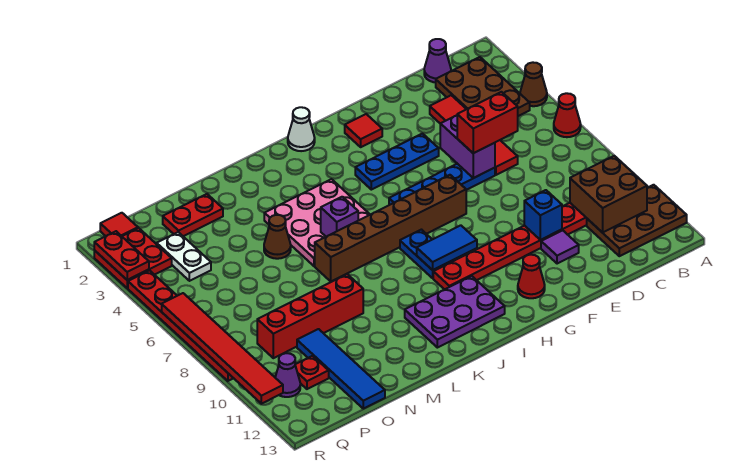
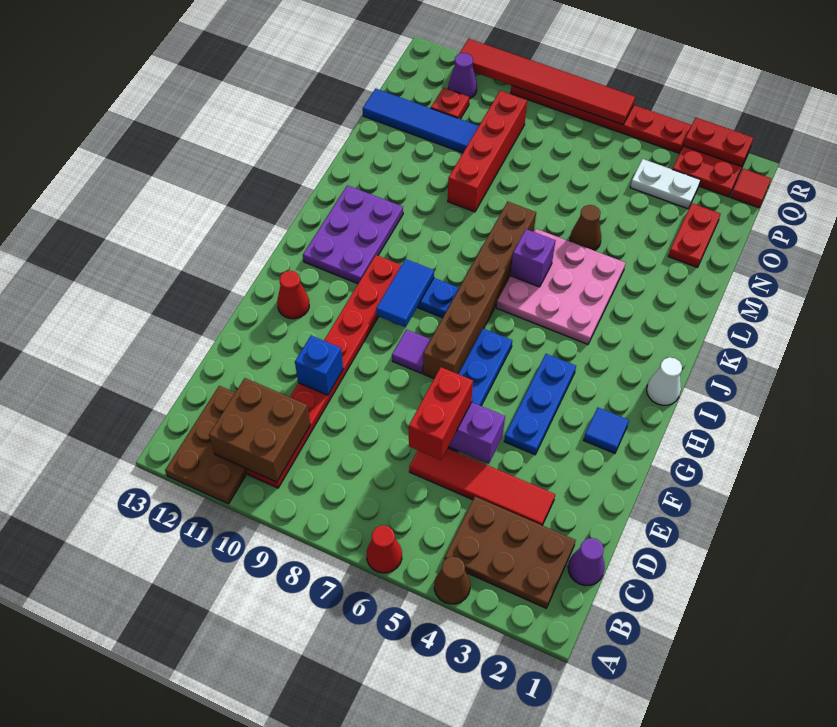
purple 1x1 tile [541,230,579,264] -> purple 1x1 tile moved to [392,330,431,373]
red 1x1 tile [345,114,382,147] -> blue 1x1 tile [584,408,629,453]

